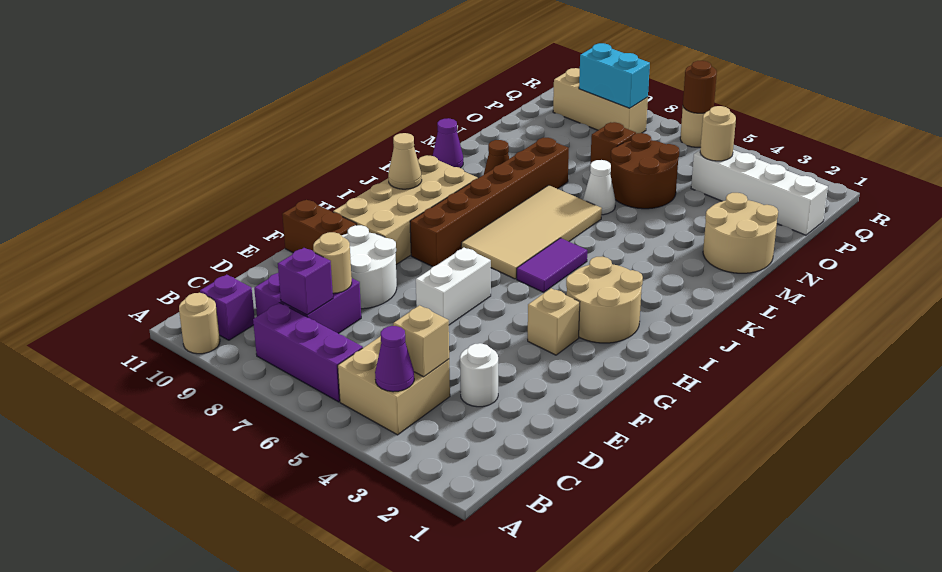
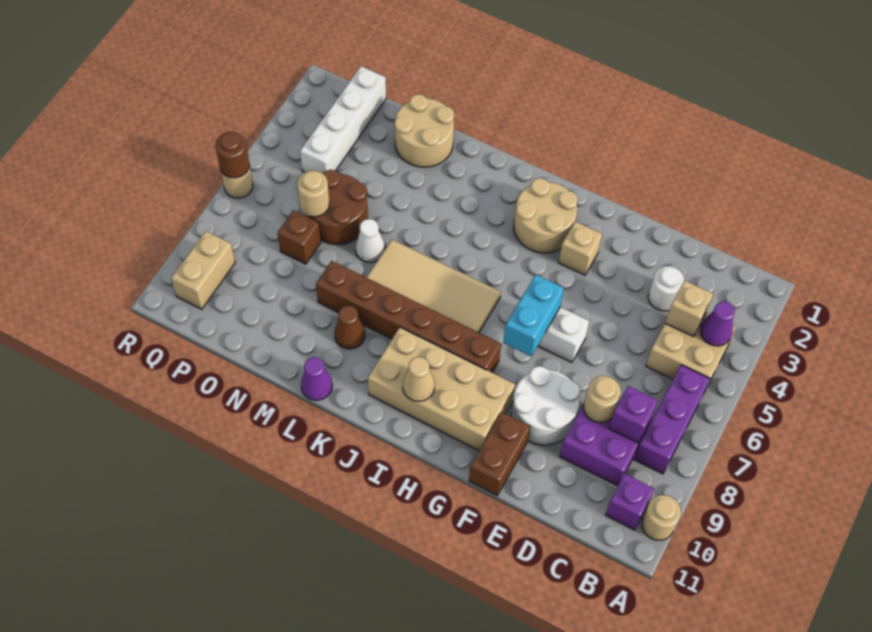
purple 1x2 tile [517,238,587,292] -> none
tan 1x1 round brick [700,106,736,161] -> tan 1x1 round brick moved to [297,171,330,217]
tan 1x3 brick [553,68,648,134] -> tan 1x2 brick [171,231,235,309]
cyan 1x2 brick [579,43,650,108] -> cyan 1x2 brick moved to [503,275,564,356]

